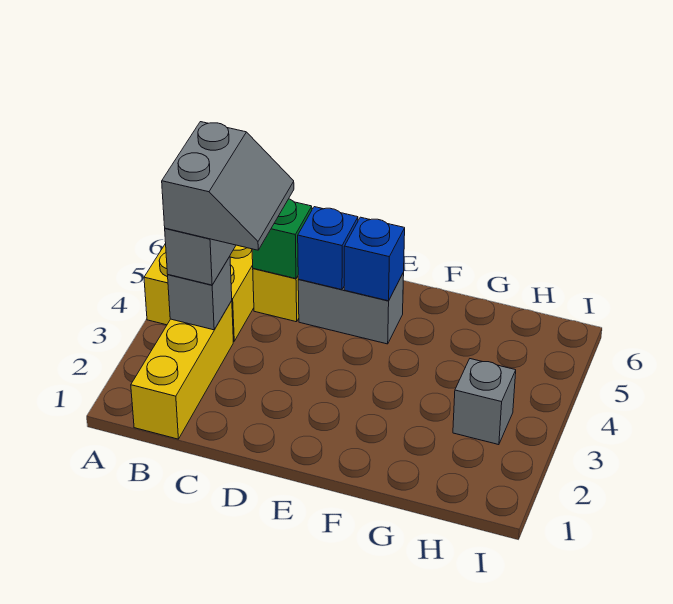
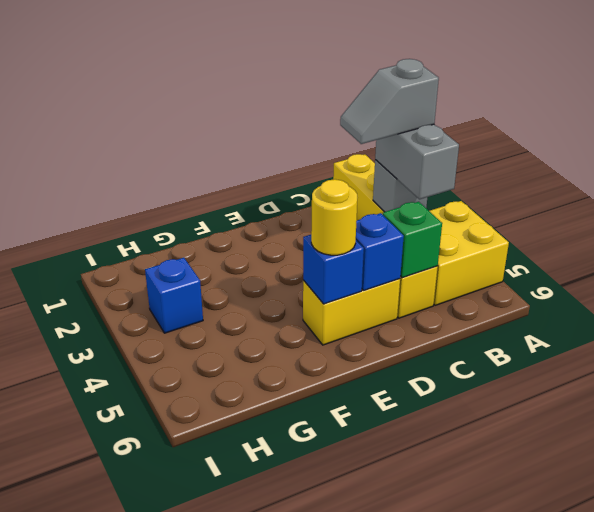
grey 2x2 slope [162,122,294,250] -> grey 1x2 slope [340,59,439,144]
grey 1x2 brick [298,273,404,344] -> yellow 1x2 brick [303,279,400,345]
none -> yellow 1x1 round brick [311,179,357,255]
grey 1x1 brick [453,359,516,445] -> blue 1x1 brick [145,258,203,333]

